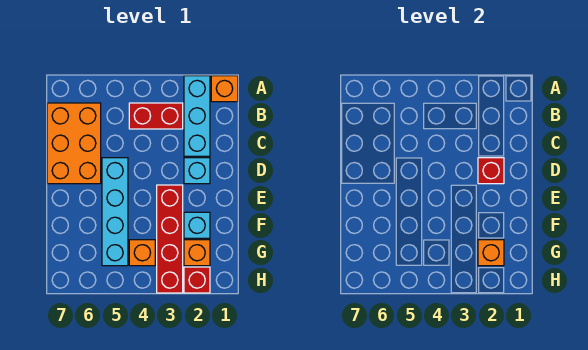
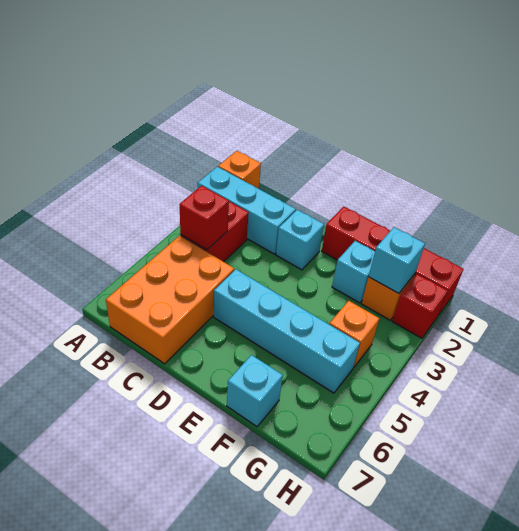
orange 2x3 brick [47,103,101,184] -> orange 2x3 brick turned to [106,236,234,364]
red 1x1 brick [478,158,504,184] -> red 1x1 brick moved to [179,186,229,250]
red 1x4 brick [157,185,183,293] -> red 1x4 brick moved to [322,206,463,314]
none -> cyan 1x1 brick [227,355,283,426]
orange 1x1 brick [478,240,504,266] -> cyan 1x1 brick [369,227,425,293]

